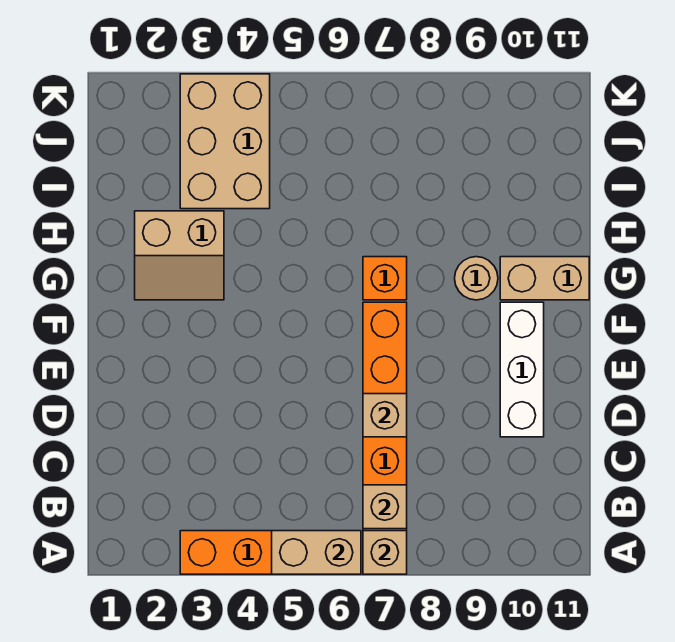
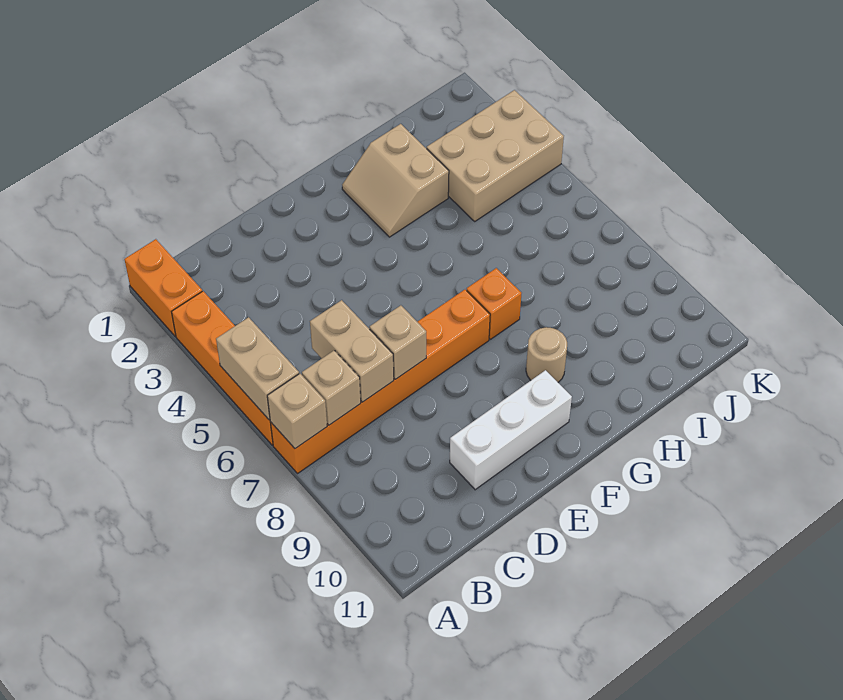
none -> orange 1x2 brick [124,239,202,336]
tan 1x2 brick [500,257,589,300] -> tan 1x2 brick moved to [310,300,394,402]

